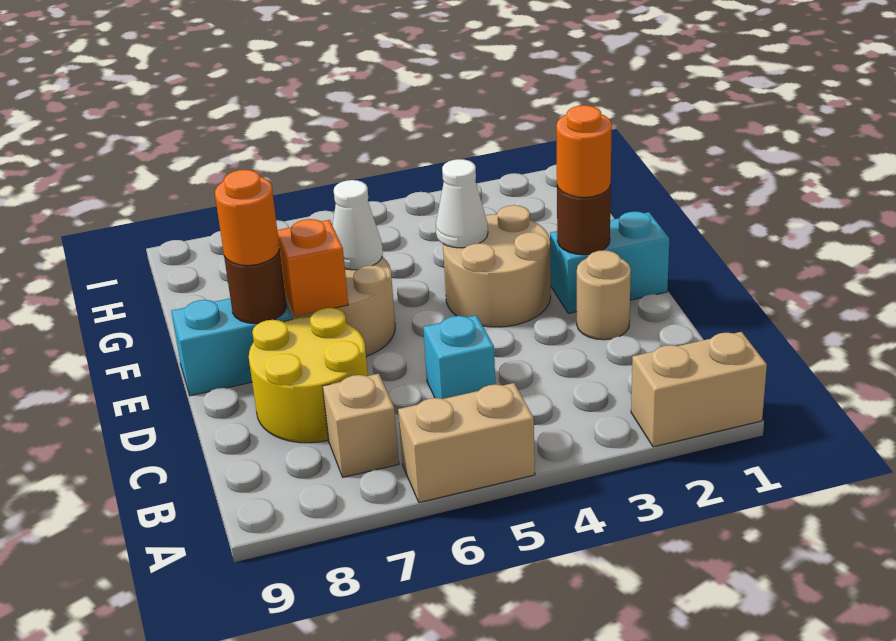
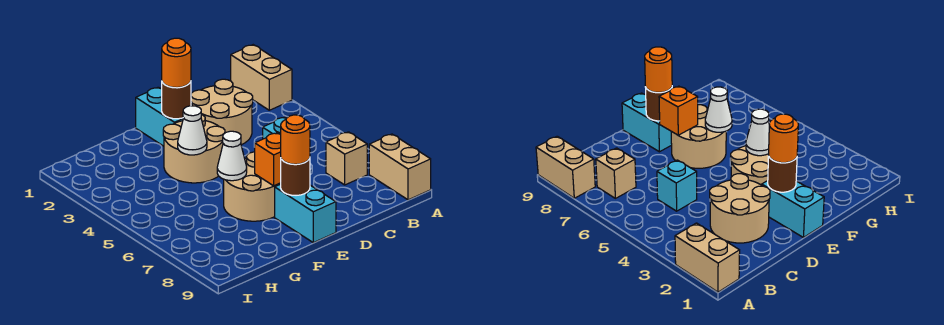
tan 1x2 brick [398,383,535,503] -> tan 1x2 brick moved to [369,134,431,200]
yellow 2x2 round brick [249,308,368,443] -> none
tan 1x1 round brick [577,250,631,340] -> tan 2x2 round brick [191,79,253,145]

